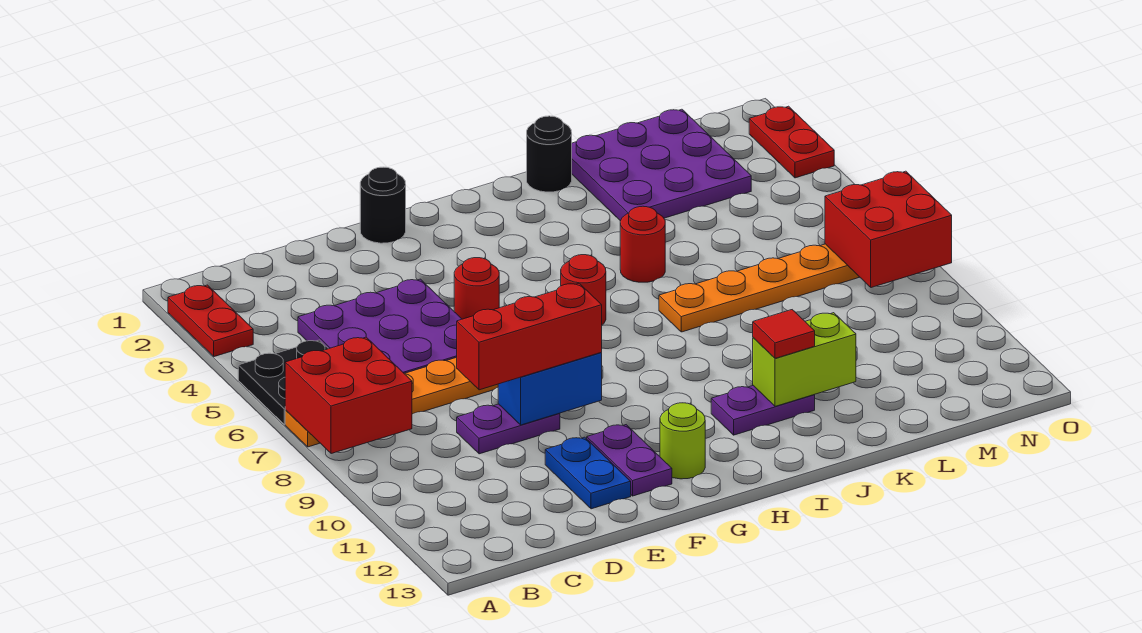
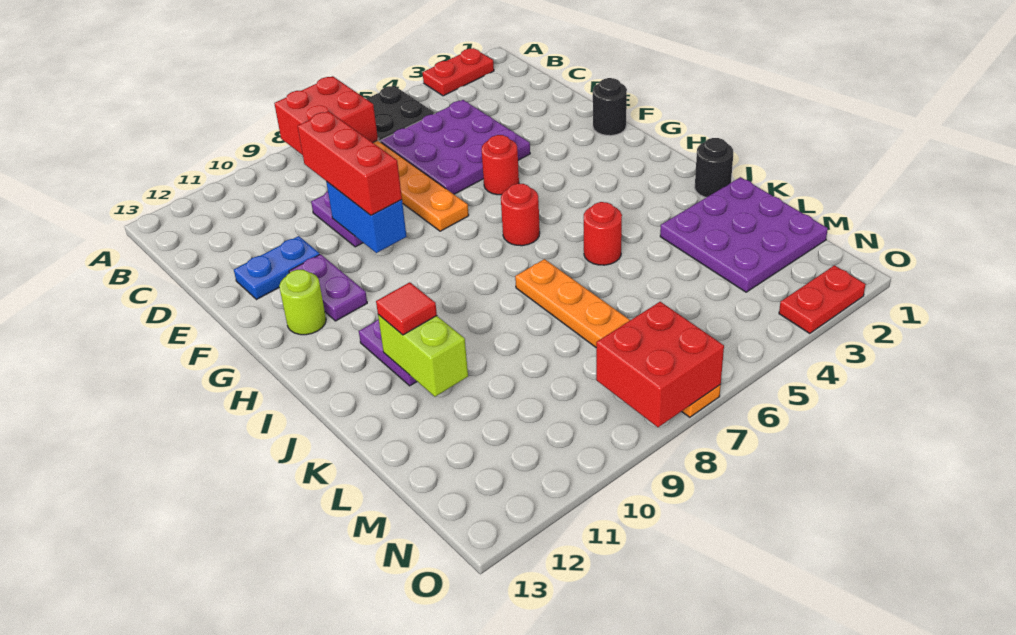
purple 1x2 plate [587,425,672,496] -> purple 1x2 plate turned to [289,254,367,321]

